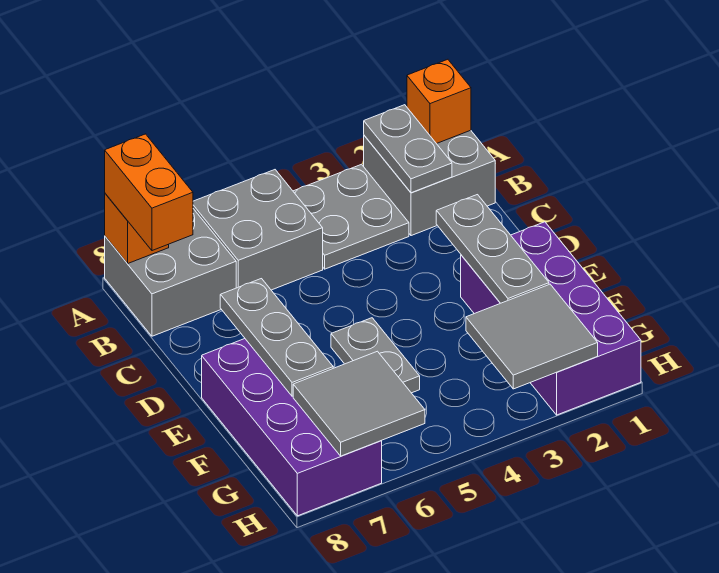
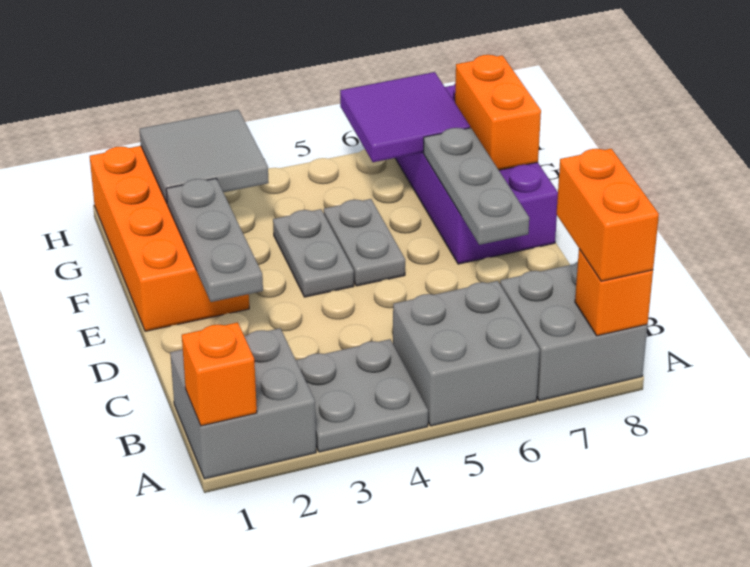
grey 1x2 plate [364,105,452,193] -> grey 1x2 plate moved to [273,209,354,297]
purple 2x4 brick [461,222,641,415] -> orange 2x4 brick [90,146,249,331]
none -> orange 1x2 brick [455,55,541,170]
grey 2x2 tile [293,351,425,456] -> purple 2x2 tile [340,72,470,162]

